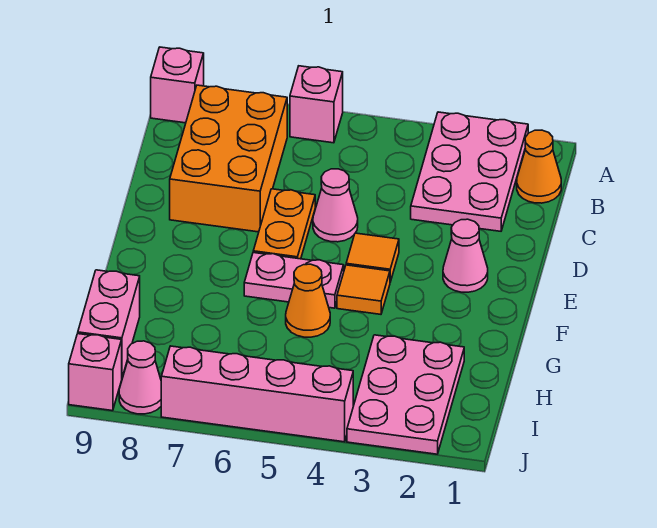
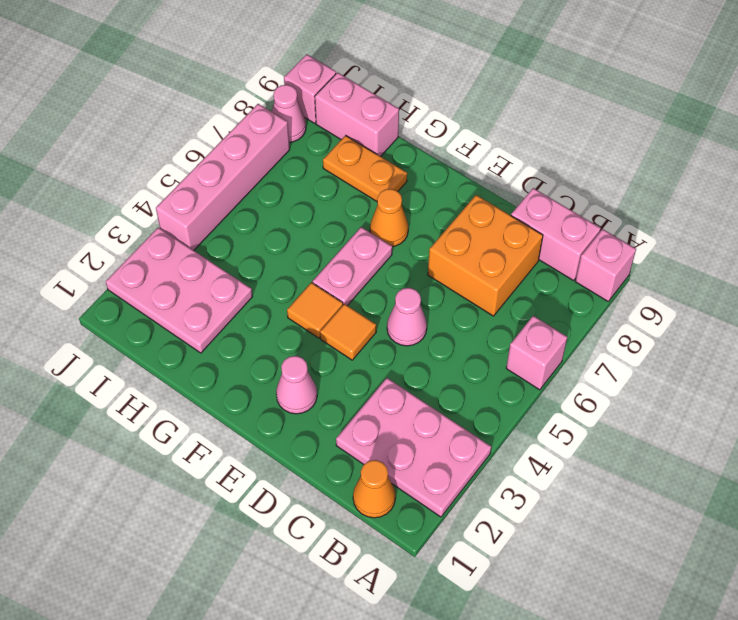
orange 2x3 brick [170,85,287,232] -> orange 2x2 brick [428,195,543,316]
none -> pink 1x2 brick [511,188,601,281]
orange 1x2 plate [253,189,315,259] -> orange 1x2 plate moved to [323,135,407,201]
orange 1x1 cone [286,264,330,337] -> orange 1x1 cone moved to [370,189,408,247]

